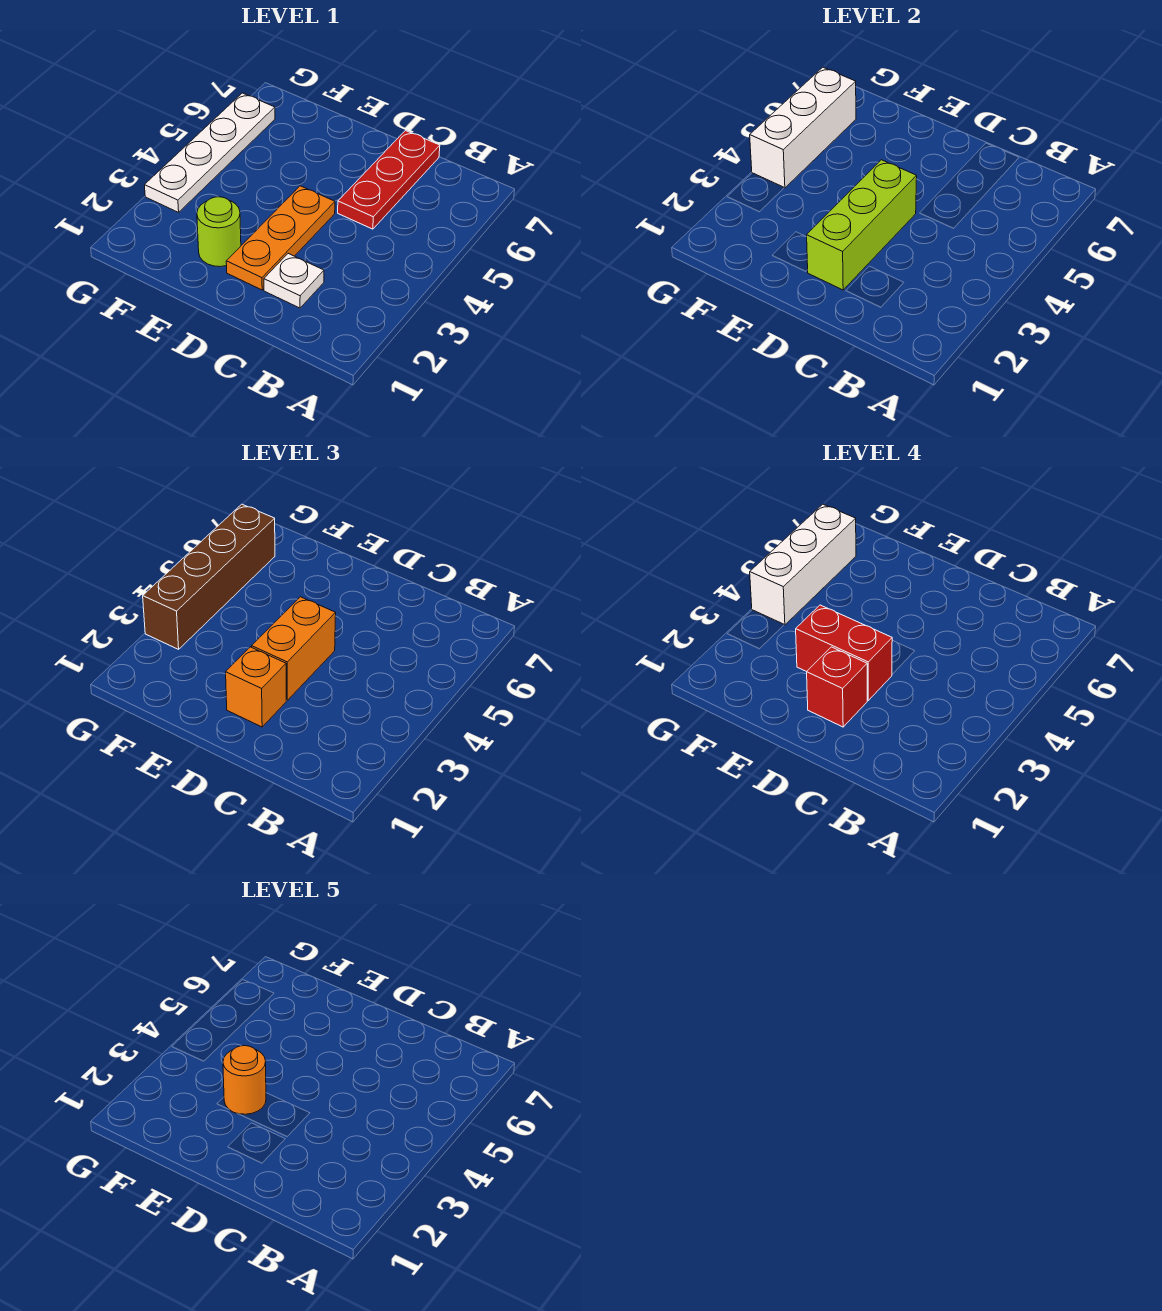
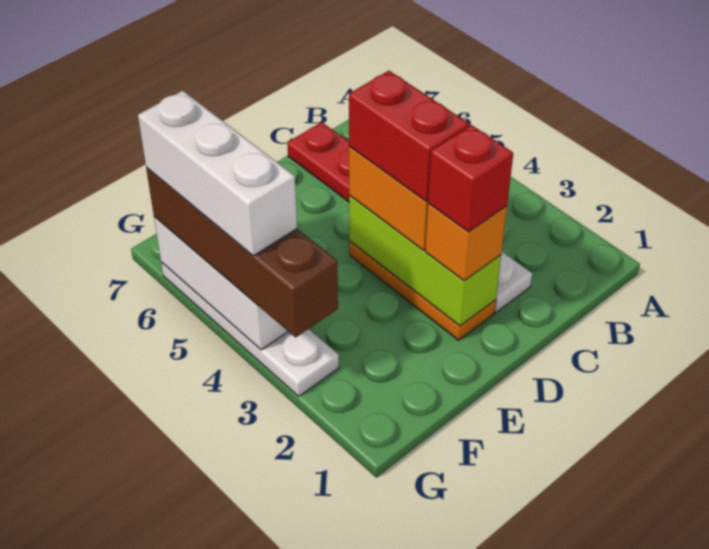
red 1x2 brick [796,605,892,700] -> red 1x2 brick turned to [349,71,469,201]
lime 1x1 round brick [197,197,241,267] -> none
orange 1x1 round brick [223,1046,266,1114] -> none

